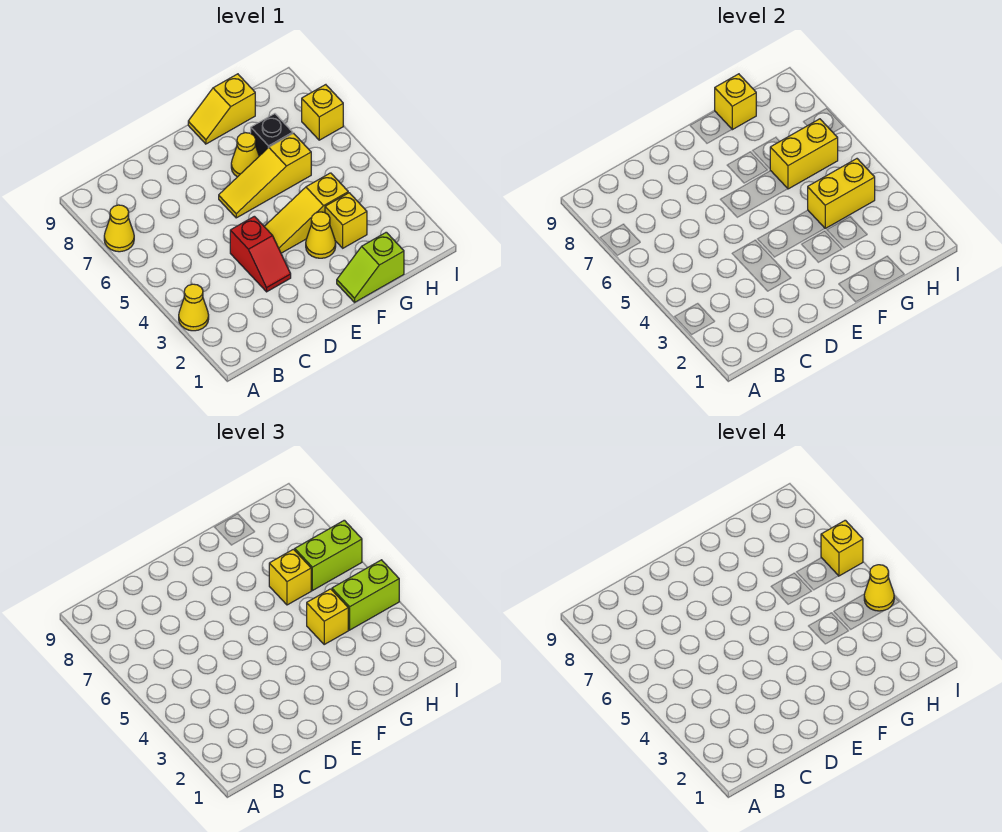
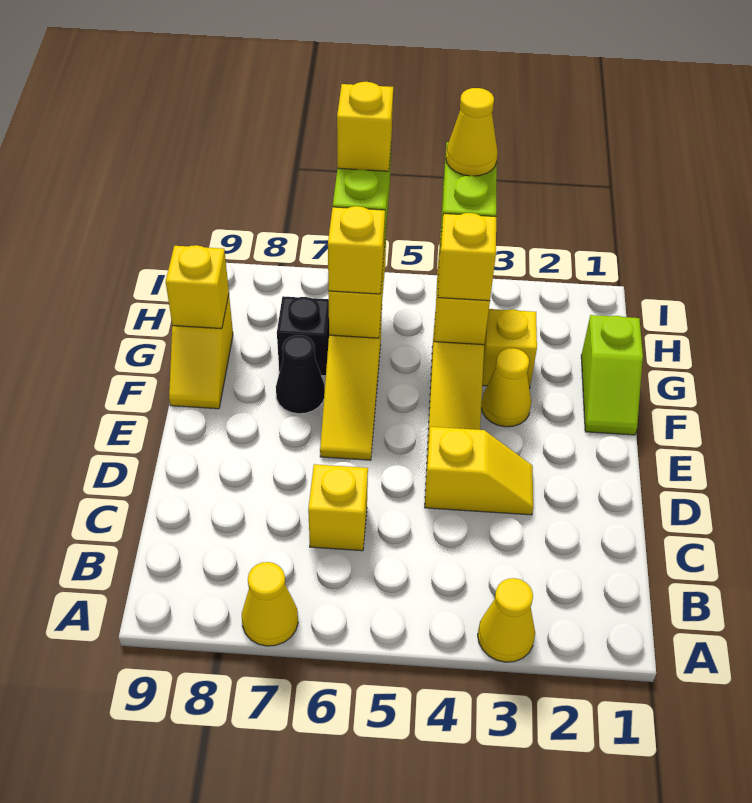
red 1x2 slope [230,216,291,292] -> yellow 1x2 slope [425,427,533,515]
yellow 1x1 cone [231,133,259,177] -> black 1x1 cone [276,335,325,414]
yellow 1x1 brick [302,85,343,140] -> yellow 1x1 brick moved to [308,464,368,551]

